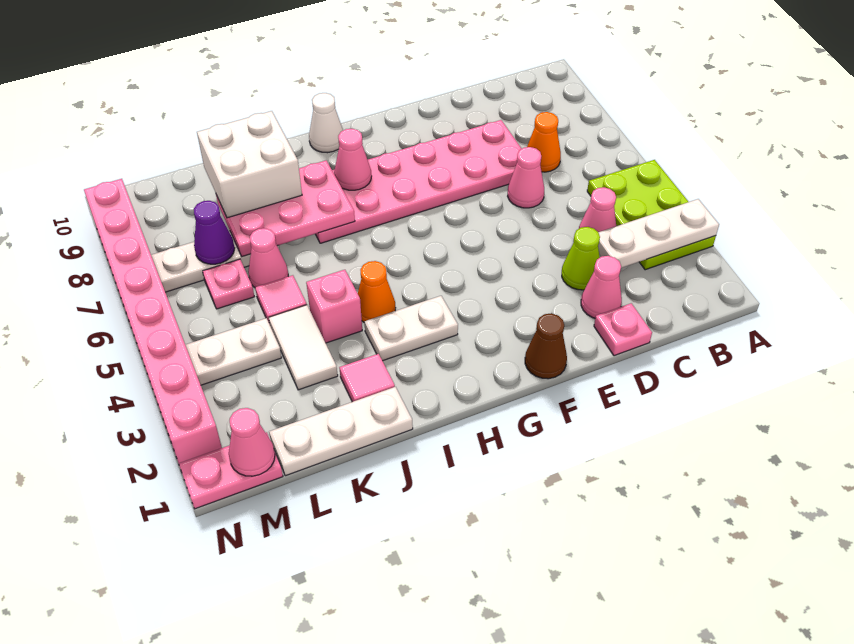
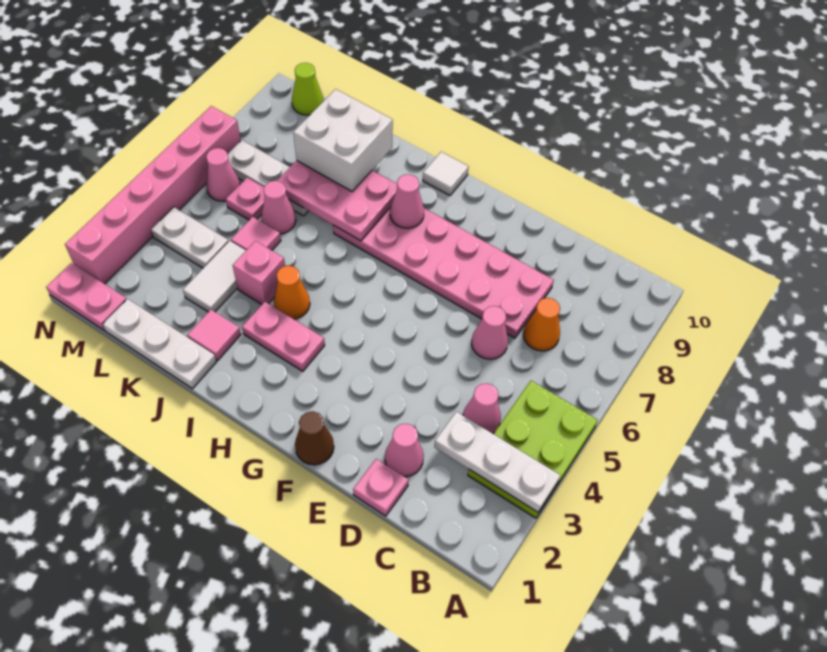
lime 1x1 cone [562,227,600,290] -> lime 1x1 cone moved to [292,63,323,115]
white 1x2 plate [364,296,458,361] -> pink 1x2 plate [242,302,325,371]
white 1x1 cone [309,93,343,153] -> white 1x1 tile [423,152,469,196]
purple 1x1 cone [194,201,235,264] -> none
pink 1x1 cone [229,408,275,476] -> pink 1x1 cone moved to [206,148,240,201]
pink 1x8 brick [84,179,222,463] -> pink 1x6 brick [65,106,241,284]

